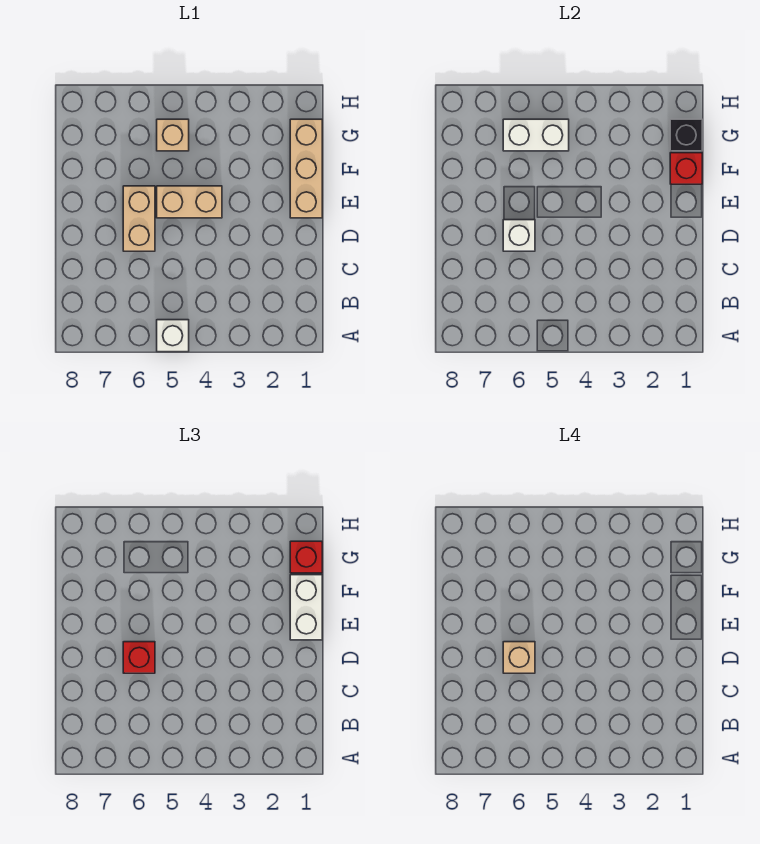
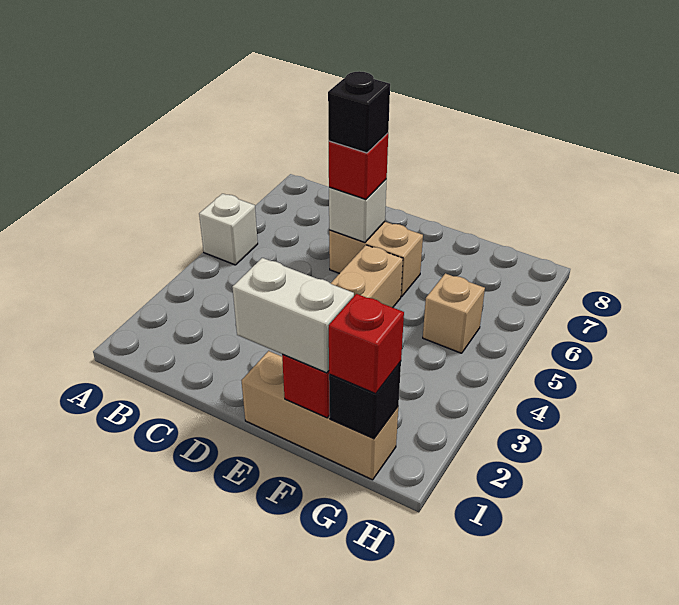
tan 1x1 brick [503,642,535,673] -> black 1x1 brick [328,71,390,153]
white 1x2 brick [503,119,569,151] -> none

